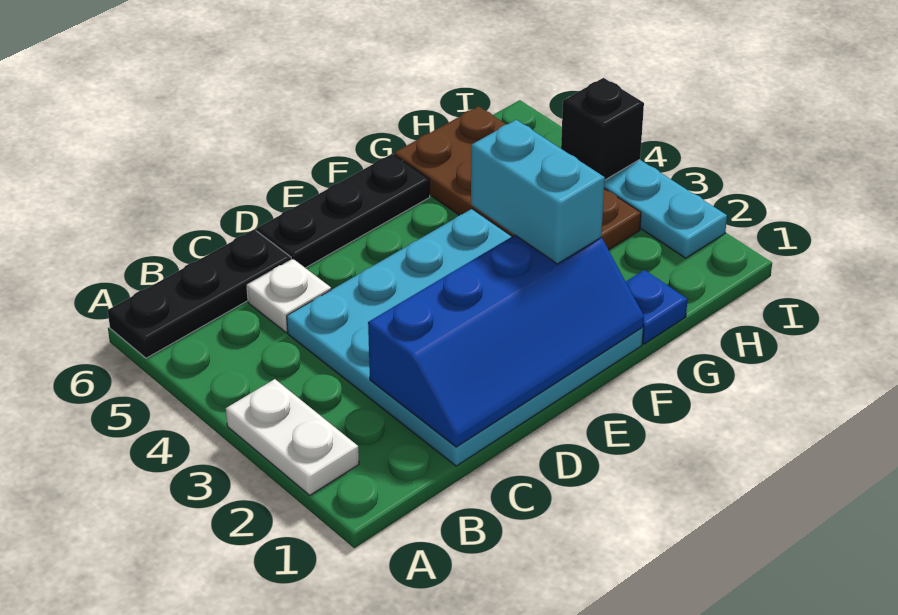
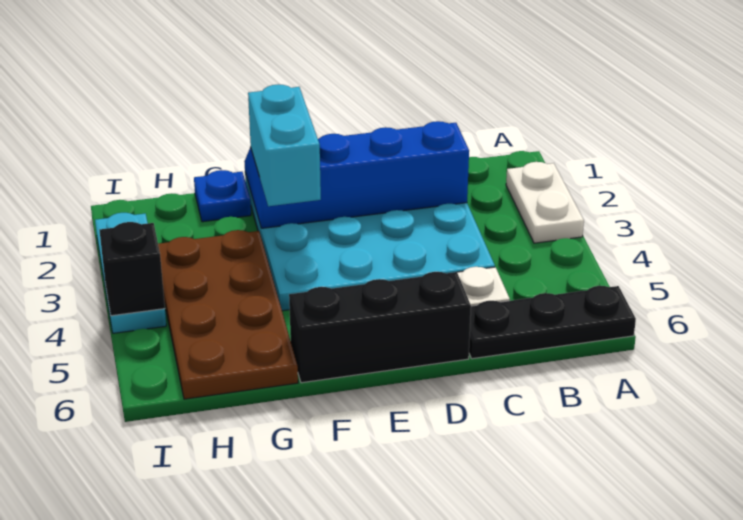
black 1x3 plate [257,154,430,268] -> black 1x3 brick [289,272,471,383]

